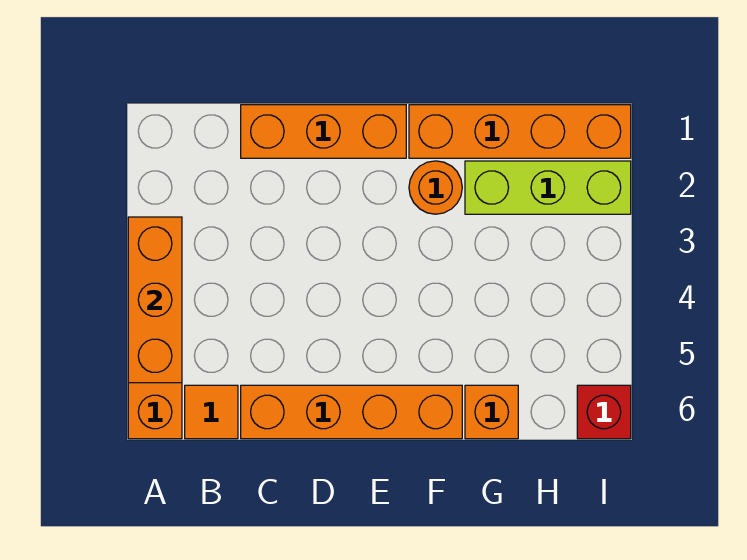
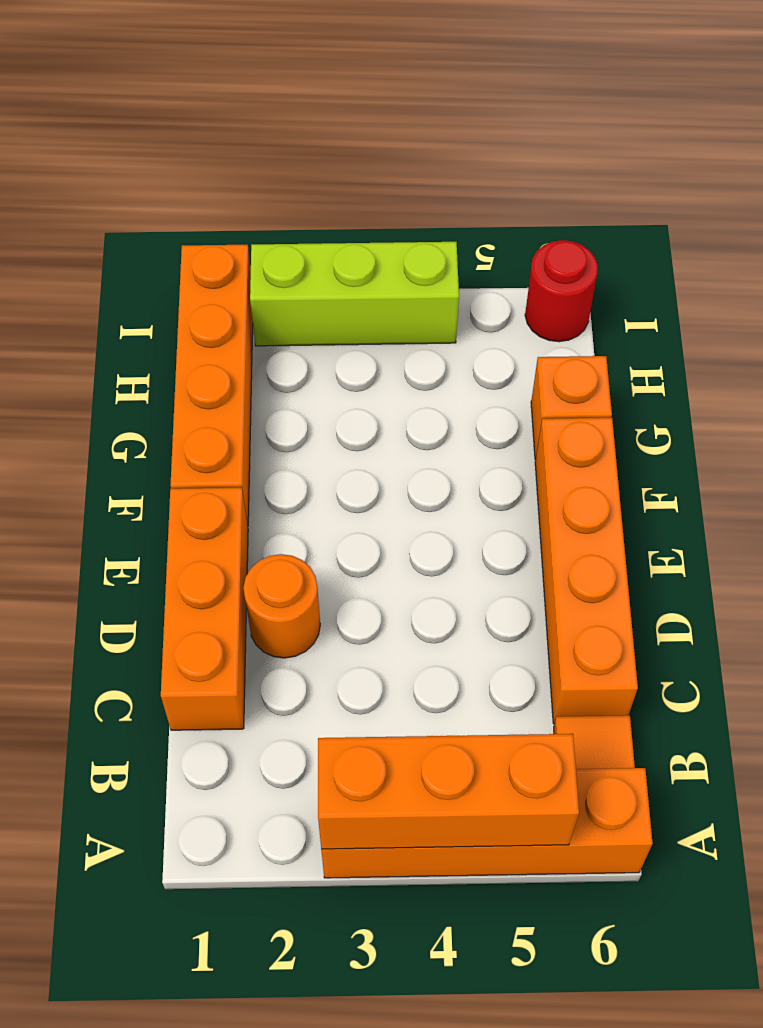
orange 1x1 round brick [409,161,462,214] -> orange 1x1 round brick moved to [243,554,320,658]
lime 1x3 brick [465,161,631,214] -> lime 1x3 brick turned to [250,242,459,346]
red 1x1 brick [577,385,631,439] -> red 1x1 round brick [525,240,598,342]

